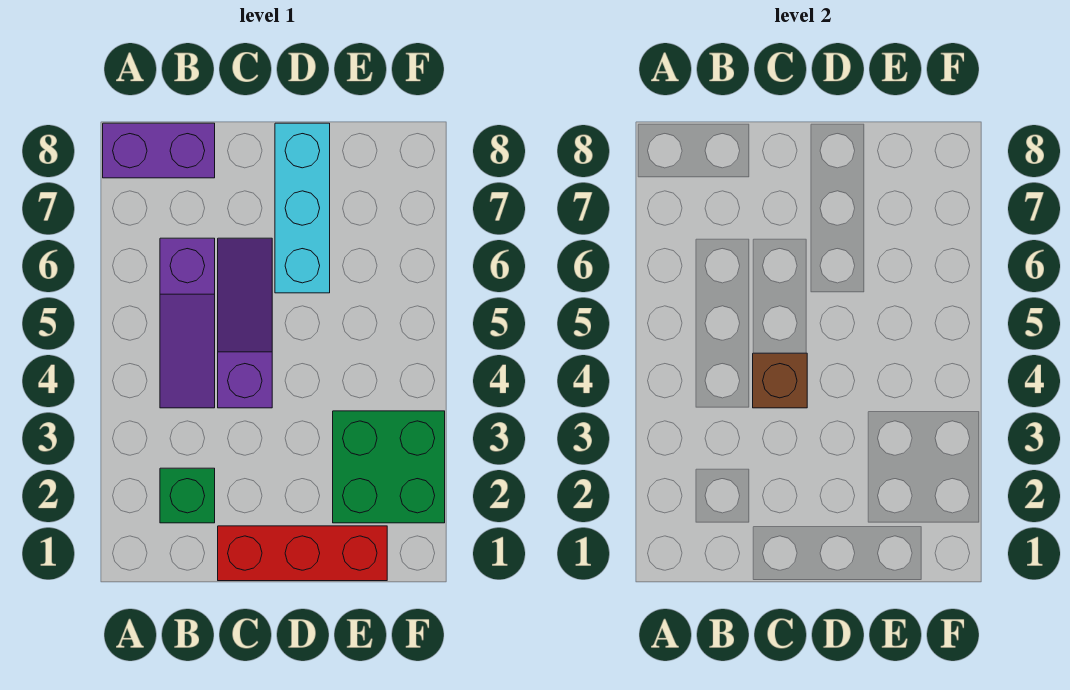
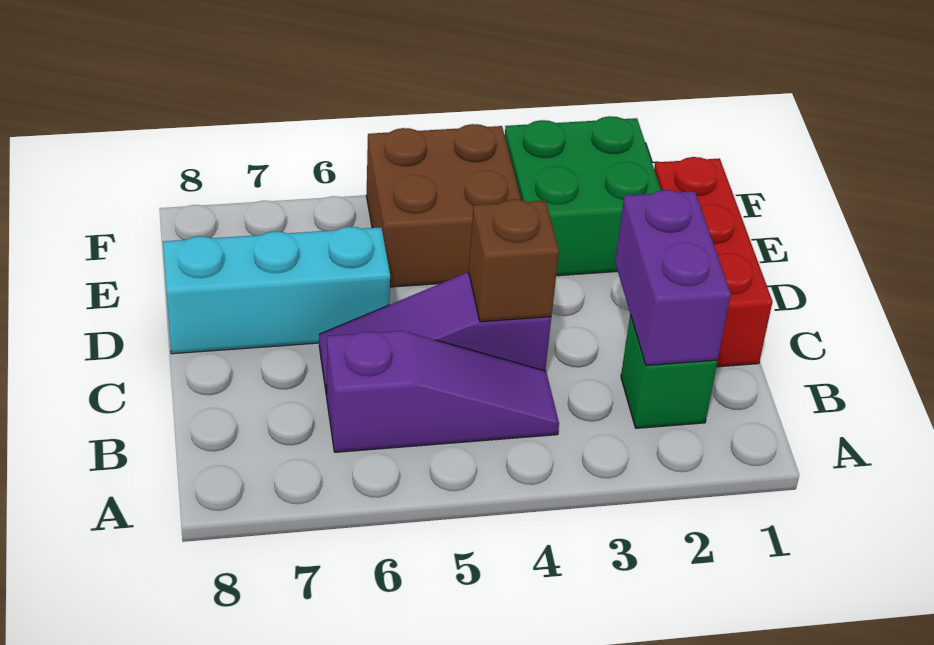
purple 1x2 brick [103,123,215,178] -> purple 1x2 brick moved to [615,190,731,365]
none -> brown 2x2 brick [366,124,521,287]

